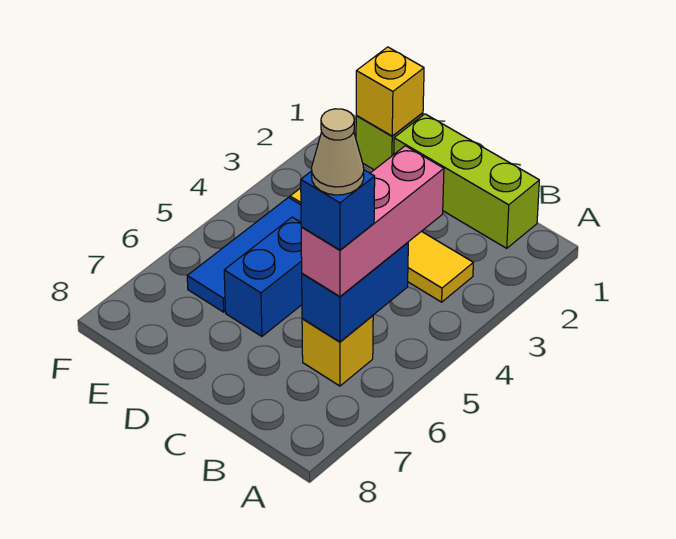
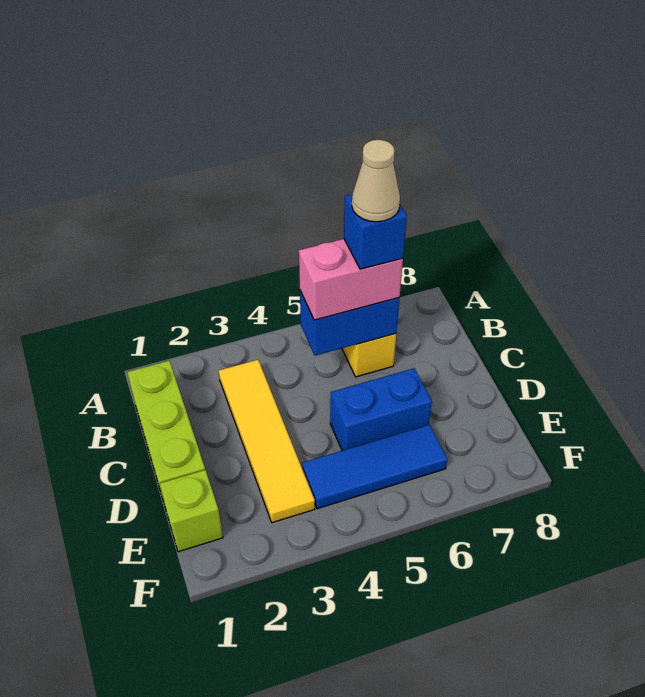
pink 1x3 brick [301,146,444,296] -> pink 1x2 brick [299,239,403,320]
yellow 1x1 brick [356,47,424,136] -> none

